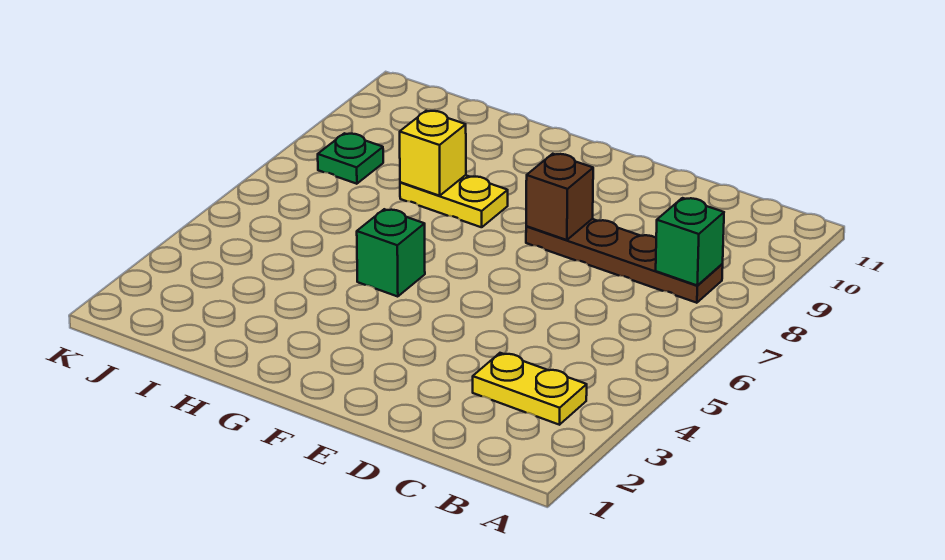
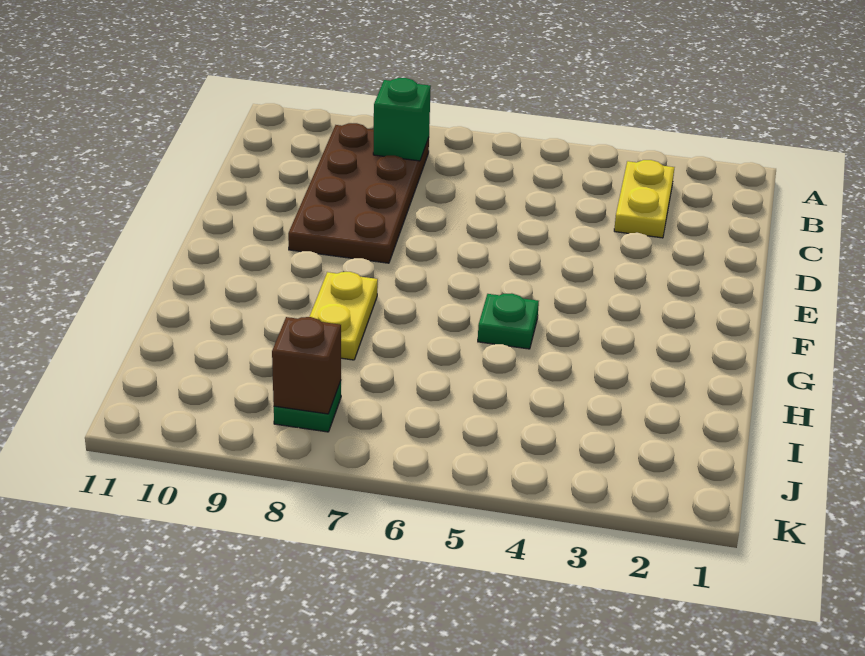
brown 1x4 plate [526,219,723,303] -> brown 2x4 plate [288,123,429,263]
brown 1x1 brick [526,154,593,240] -> brown 1x1 brick moved to [272,317,341,414]
green 1x1 brick [357,209,425,297] -> green 1x1 plate [478,293,539,349]
yellow 1x1 brick [400,111,466,196] -> none

